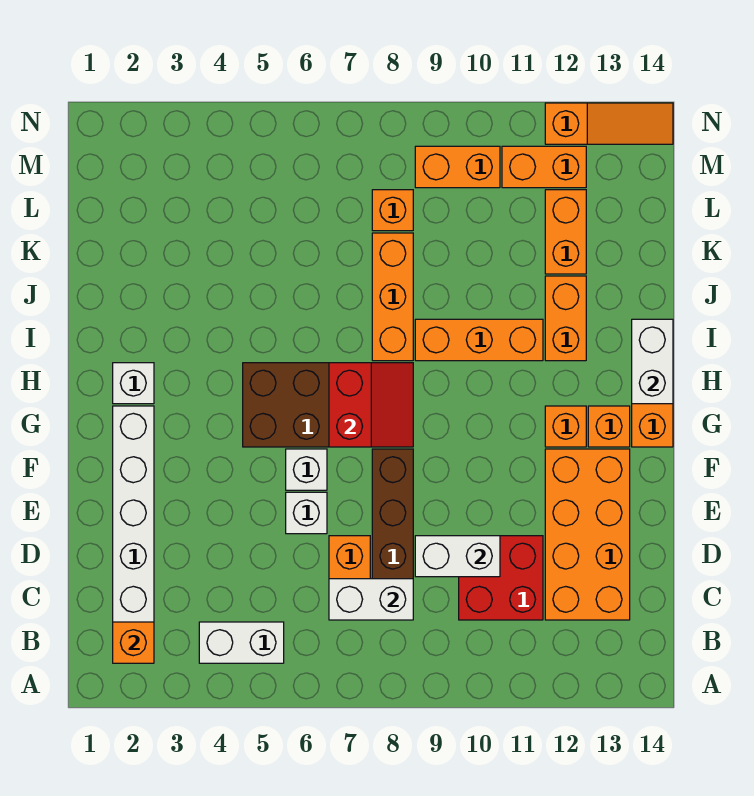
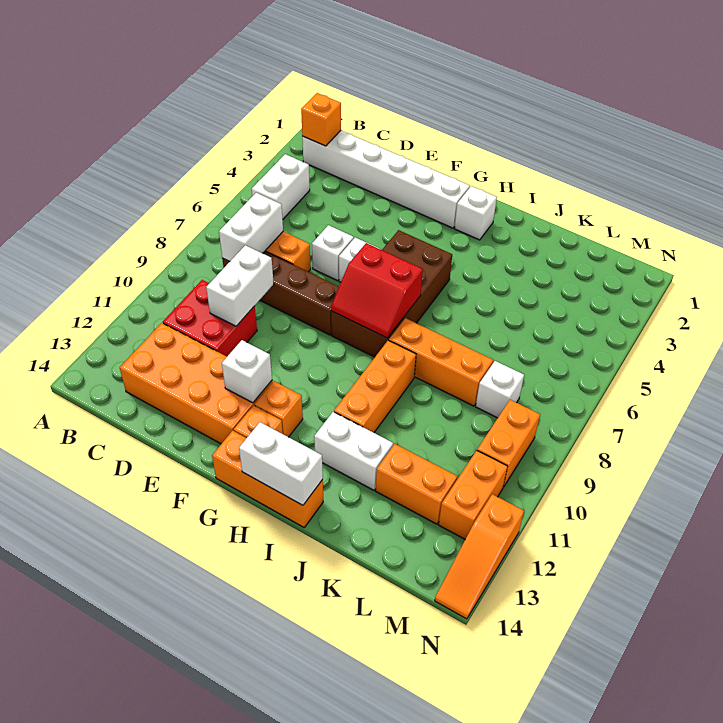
none -> white 1x1 brick [222,340,272,403]
orange 1x2 brick [545,276,586,361] -> white 1x2 brick [314,412,393,490]
orange 1x1 brick [372,190,413,231] -> white 1x1 brick [476,361,524,418]

